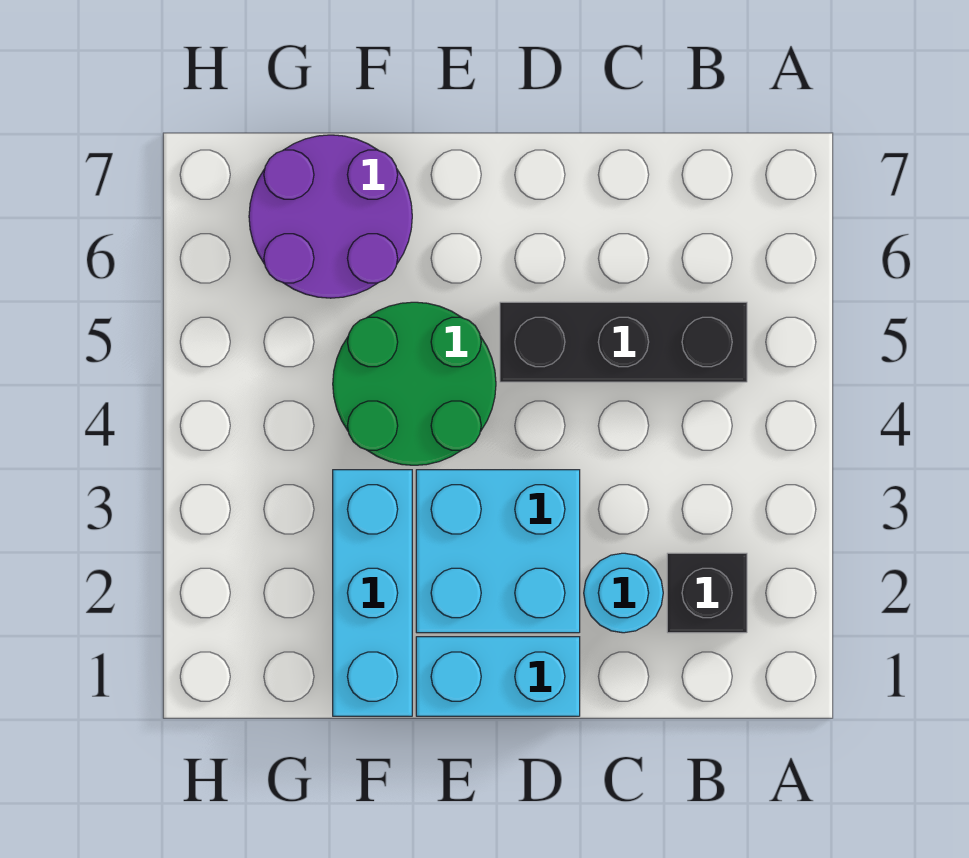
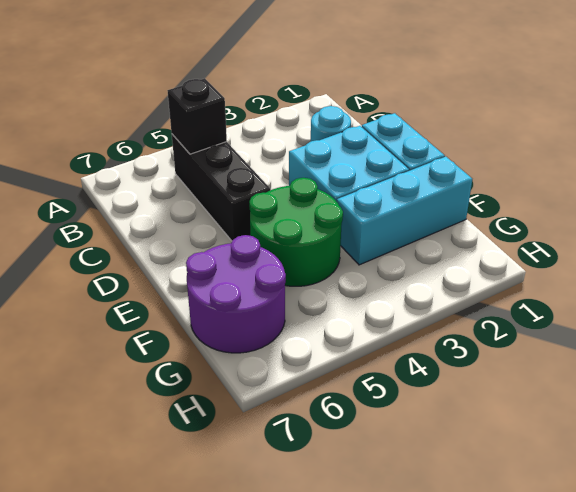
black 1x1 brick [667,553,747,633] -> black 1x1 brick moved to [168,78,227,154]

